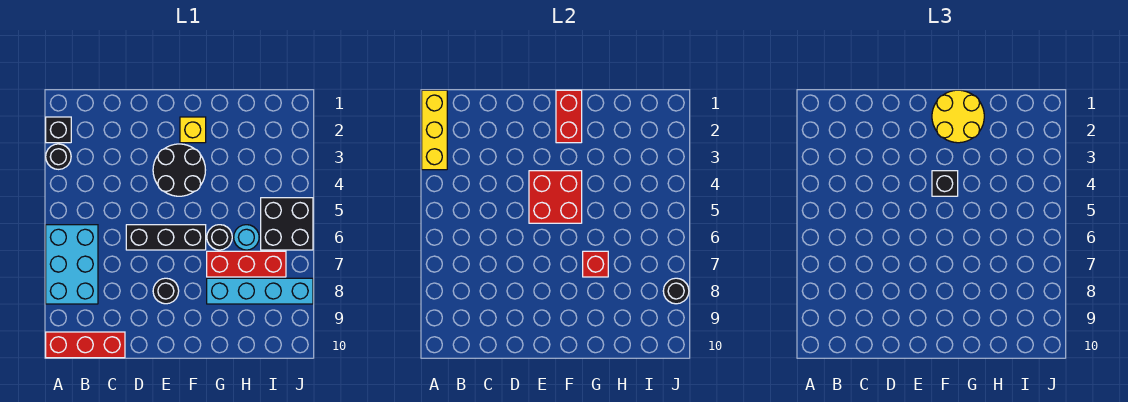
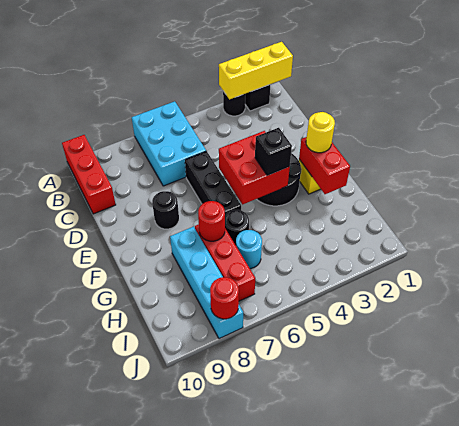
cyan 2x3 brick [46,225,98,304] -> cyan 2x3 brick turned to [132,101,206,186]
red 1x2 brick [556,90,582,143] -> red 1x2 brick turned to [299,137,350,194]
yellow 2x2 round brick [932,90,984,143] -> yellow 1x1 round brick [306,112,335,153]
red 1x1 brick [583,251,608,277] -> red 1x1 round brick [198,201,225,241]
black 2x2 brick [261,198,313,250] -> none
black 1x1 round brick [663,278,689,304] -> red 1x1 round brick [210,277,239,319]

